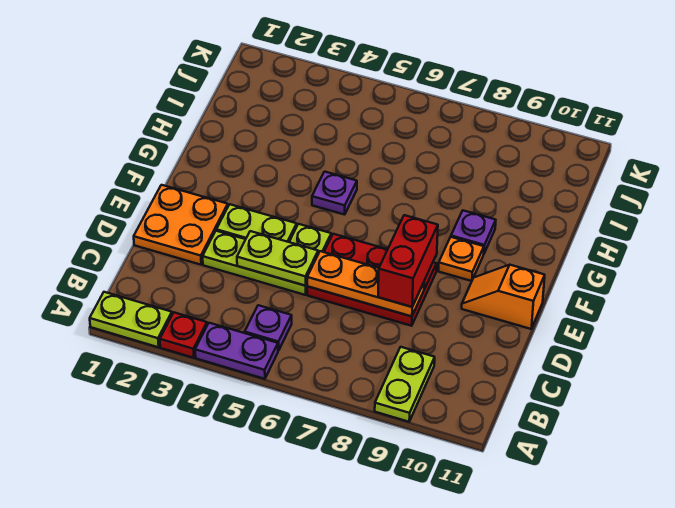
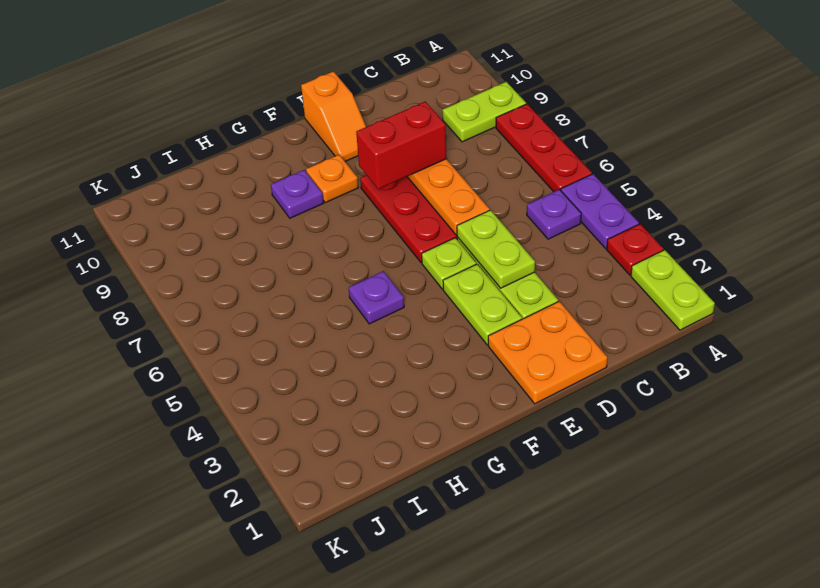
none -> red 1x3 plate [496,104,592,192]

